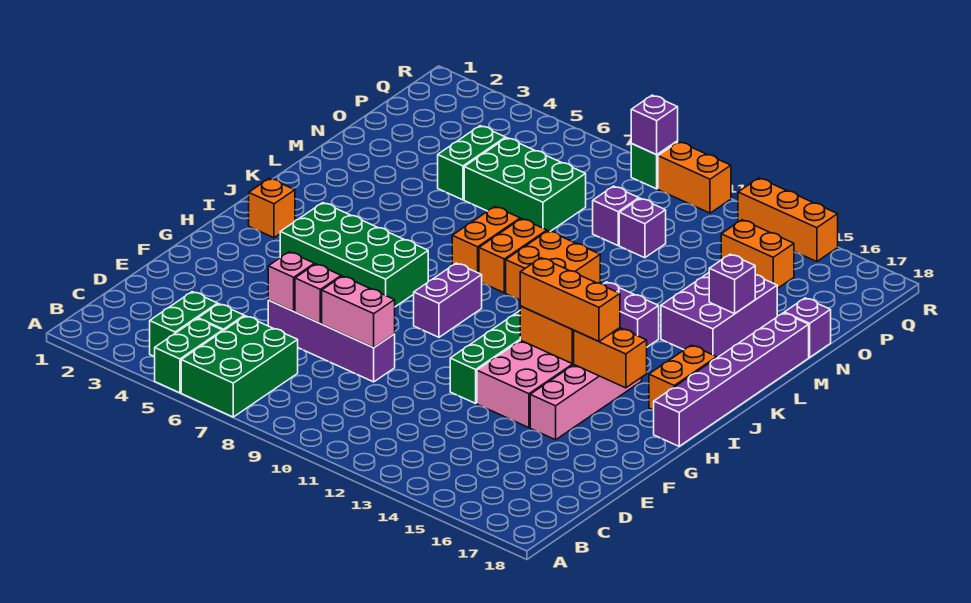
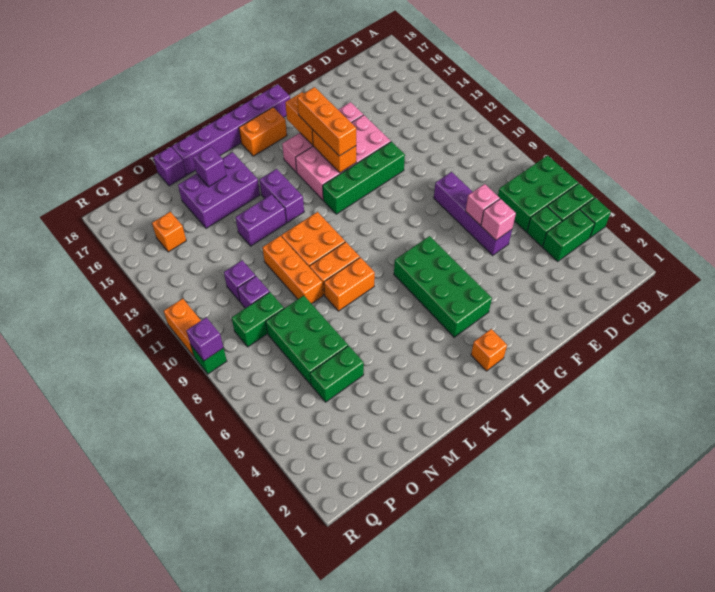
none -> green 1x1 brick [580,198,611,238]
pink 1x2 brick [322,276,395,348] -> none
purple 1x2 brick [414,263,482,337] -> purple 1x2 brick moved to [235,194,286,246]
none -> green 1x2 brick [232,292,284,347]
orange 1x2 brick [721,220,794,289] -> orange 1x1 brick [152,212,186,252]
orange 1x3 brick [738,178,838,262] -> orange 1x3 brick moved to [262,236,323,304]

